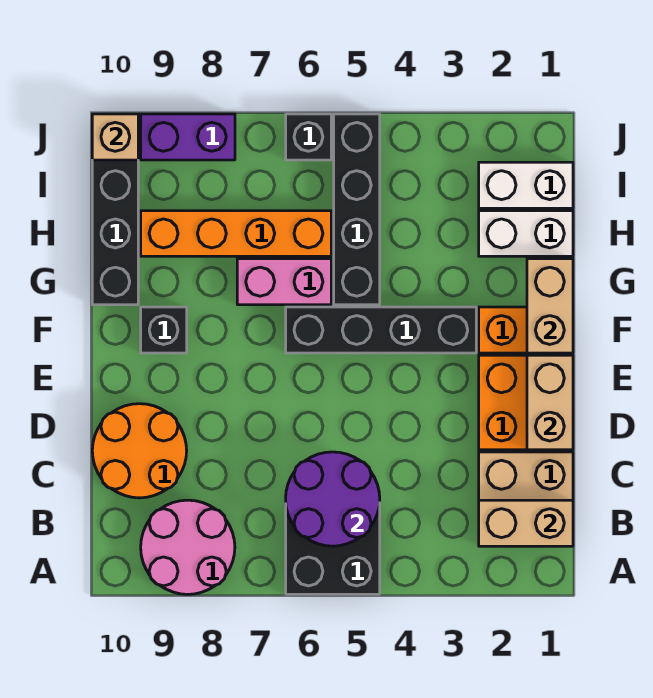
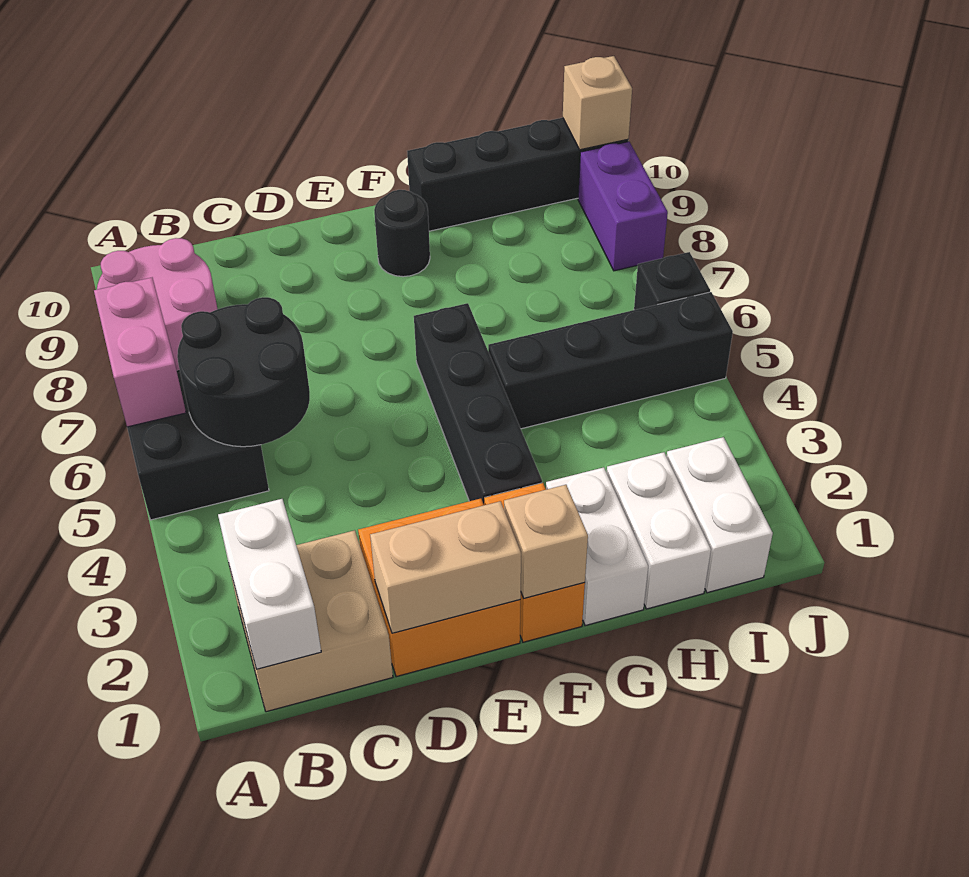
tan 1x2 brick [479,500,573,546] -> white 1x2 brick [218,499,321,669]
purple 2x2 round brick [286,452,380,546] -> black 2x2 round brick [177,297,310,447]
orange 2x2 round brick [92,404,187,498] -> none
tan 1x2 brick [527,259,573,353] -> tan 1x1 brick [504,485,588,598]
black 1x1 brick [141,307,187,353] -> black 1x1 round brick [374,190,430,277]
none -> white 1x2 brick [546,467,648,626]
pink 1x2 brick [237,259,331,305] -> pink 1x2 brick moved to [94,278,186,427]
orange 1x4 brick [141,211,331,256] -> none

